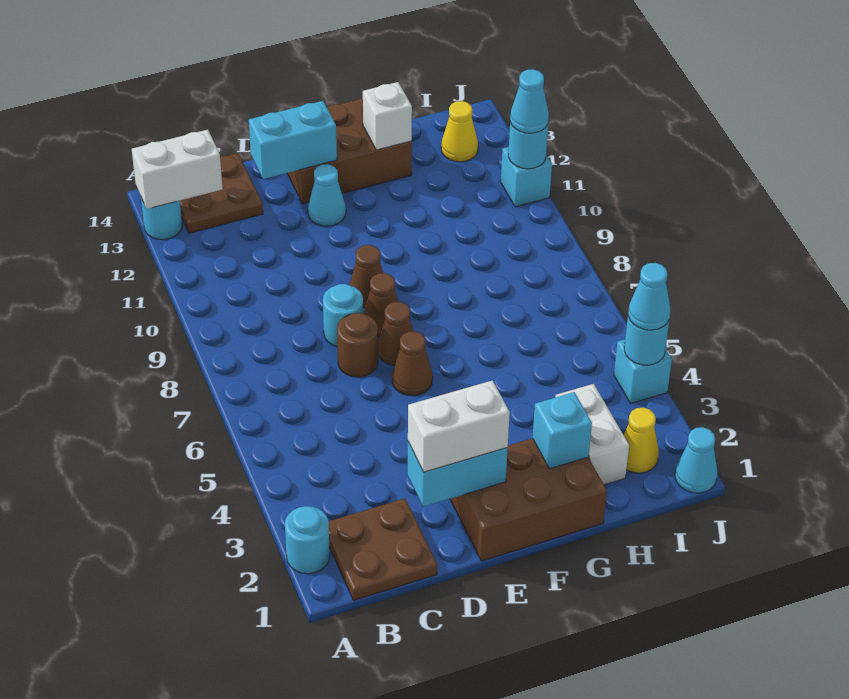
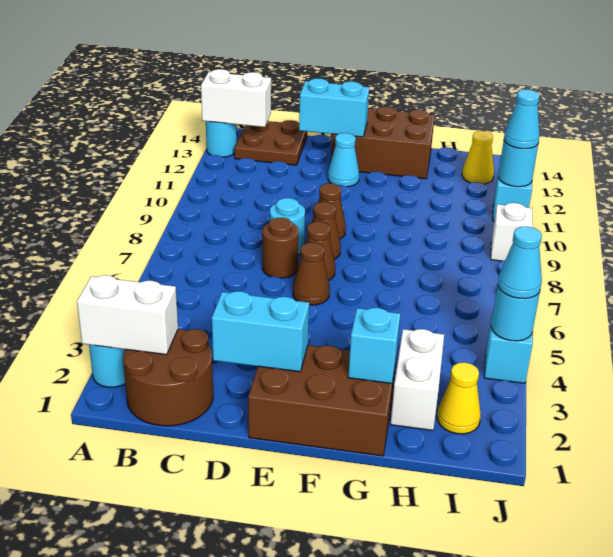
brown 2x2 plate [328,499,437,600] -> brown 2x2 round brick [123,329,213,426]
white 1x2 brick [408,380,510,472] -> white 1x2 brick moved to [77,275,178,355]
white 1x1 brick [363,82,412,150] -> white 1x1 brick moved to [491,203,532,261]
cyan 1x1 cone [675,427,717,493] -> none

